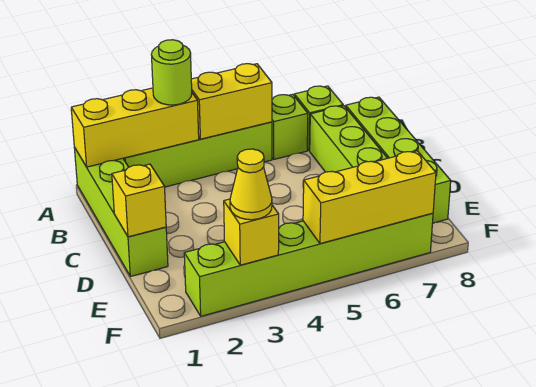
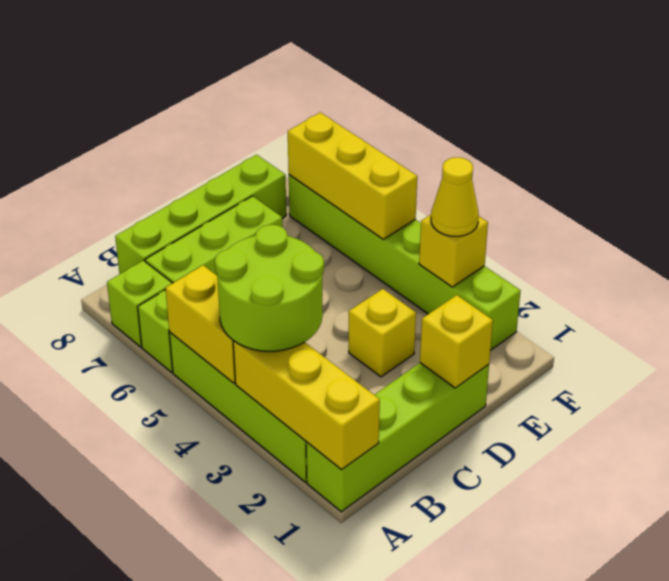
lime 1x1 round brick [151,40,192,105] -> lime 2x2 round brick [215,225,324,351]
none -> yellow 1x1 brick [349,289,416,377]

